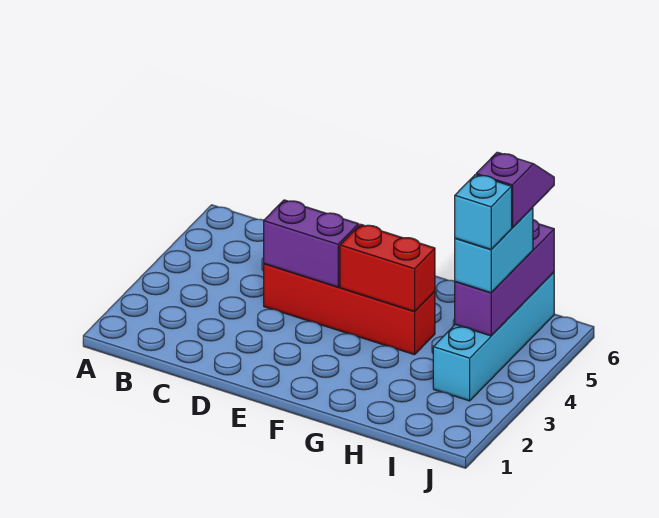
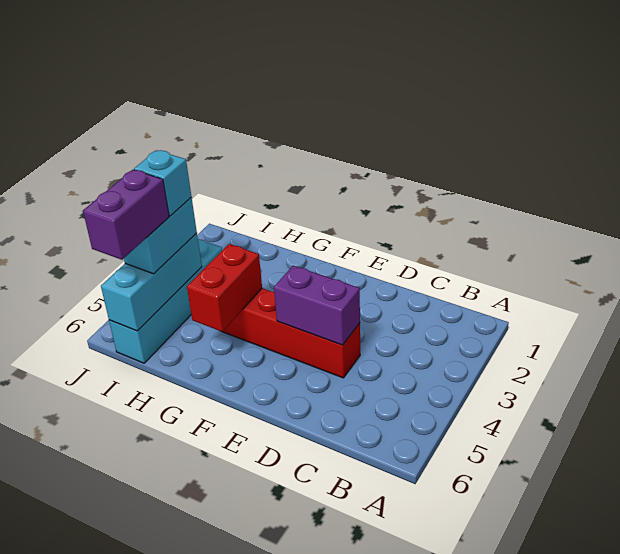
red 1x2 brick [340,224,435,311] -> red 1x2 brick turned to [187,244,262,332]
purple 1x3 brick [455,220,554,336] -> cyan 1x3 brick [101,233,202,331]
purple 1x2 slope [476,152,554,228] -> purple 1x2 brick [83,170,169,260]

